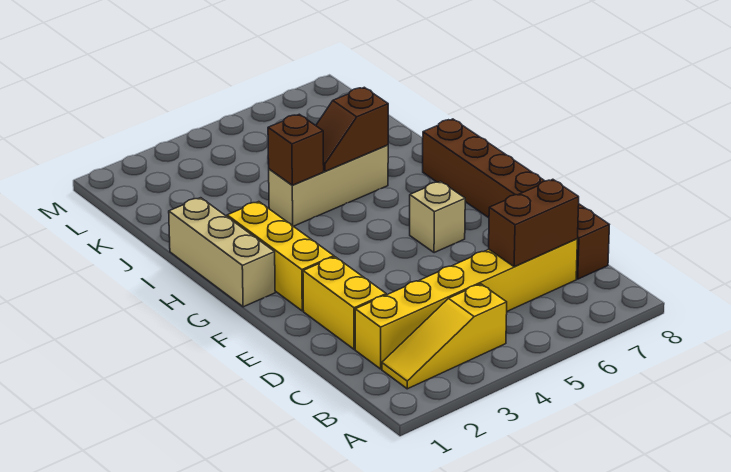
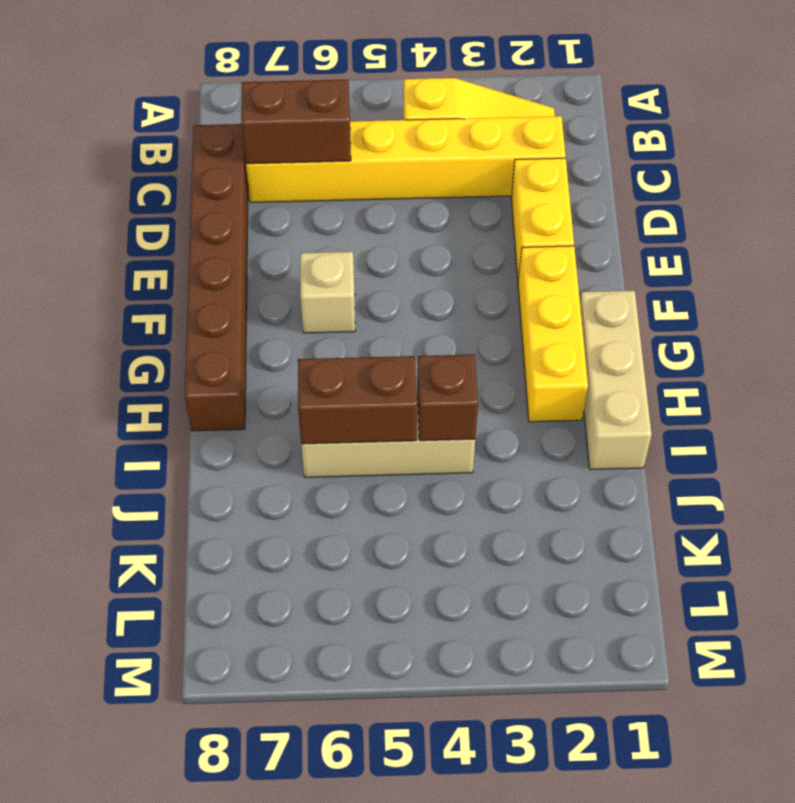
brown 1x2 slope [316,87,388,171] -> brown 1x2 brick [298,356,417,444]

